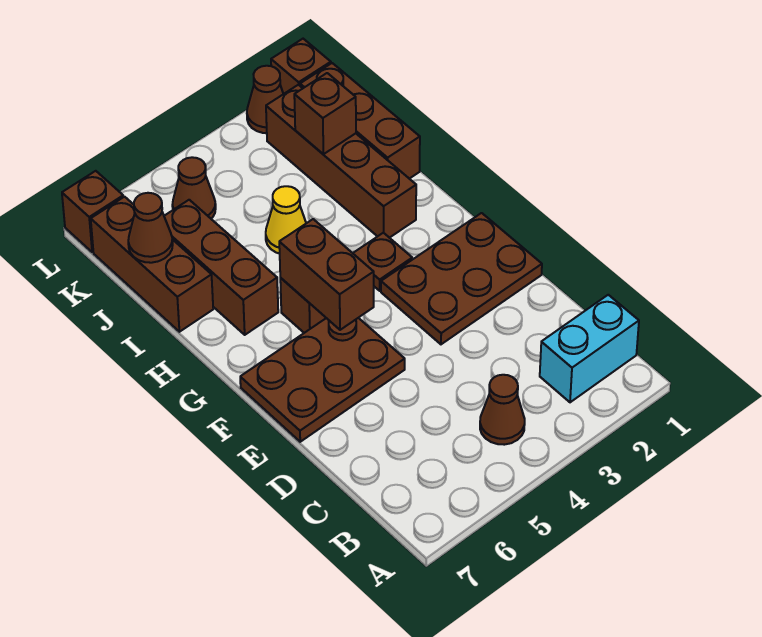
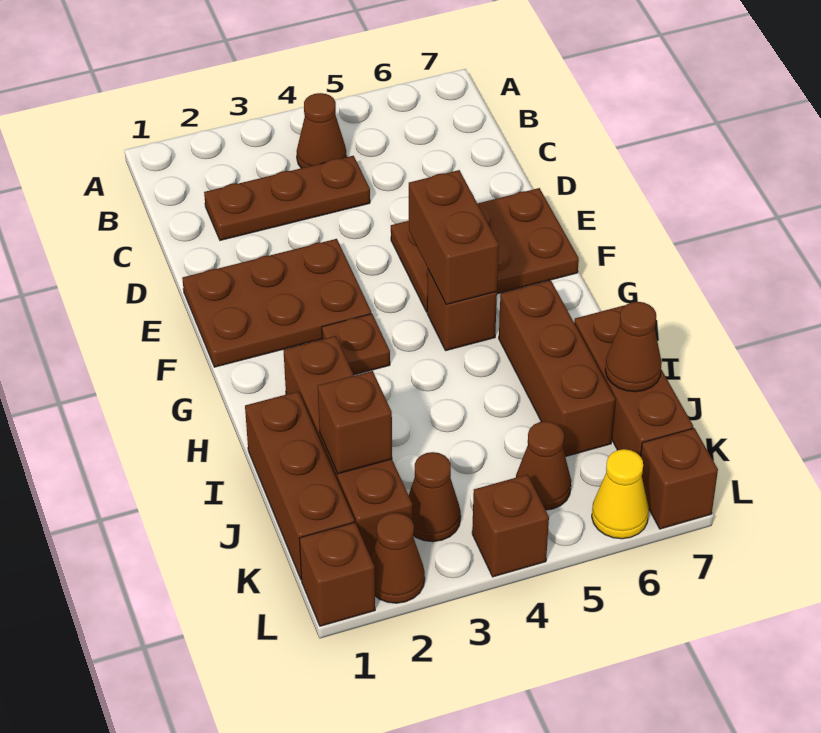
cyan 1x2 brick [540,295,639,402] -> none
none -> brown 1x3 plate [204,156,370,240]
yellow 1x1 cone [266,186,306,254] -> yellow 1x1 cone moved to [592,449,649,539]
none -> brown 1x1 cone [409,452,461,542]
none -> brown 1x1 brick [472,475,549,577]

